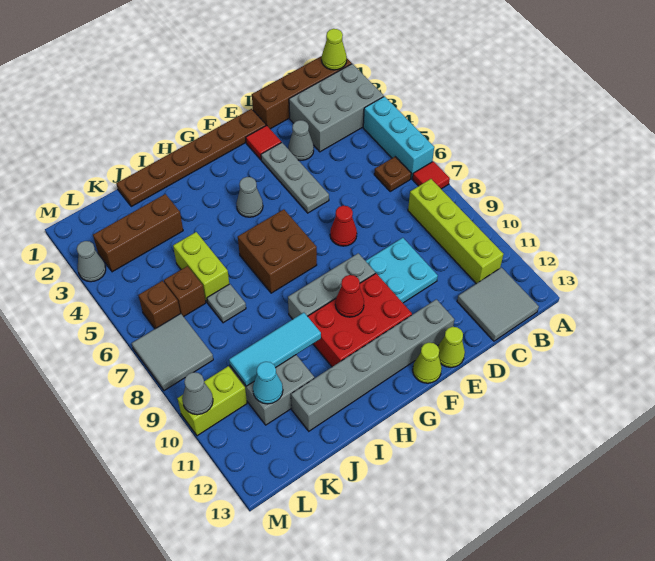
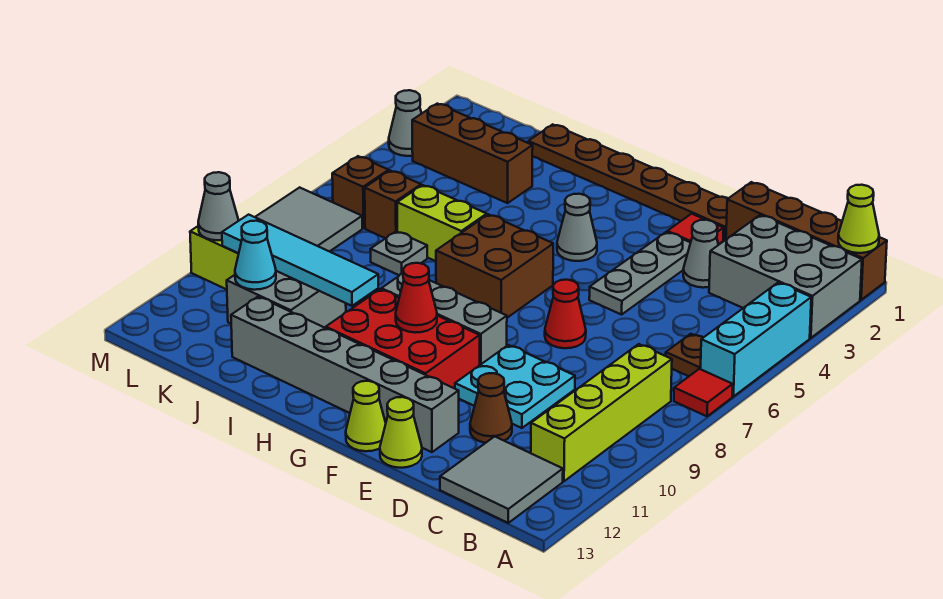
none -> brown 1x1 cone [470,373,512,443]
cyan 1x3 tile [229,313,321,386] -> cyan 1x4 tile [222,215,378,306]
lime 1x2 brick [173,232,229,302] -> lime 1x2 brick turned to [397,185,487,261]

